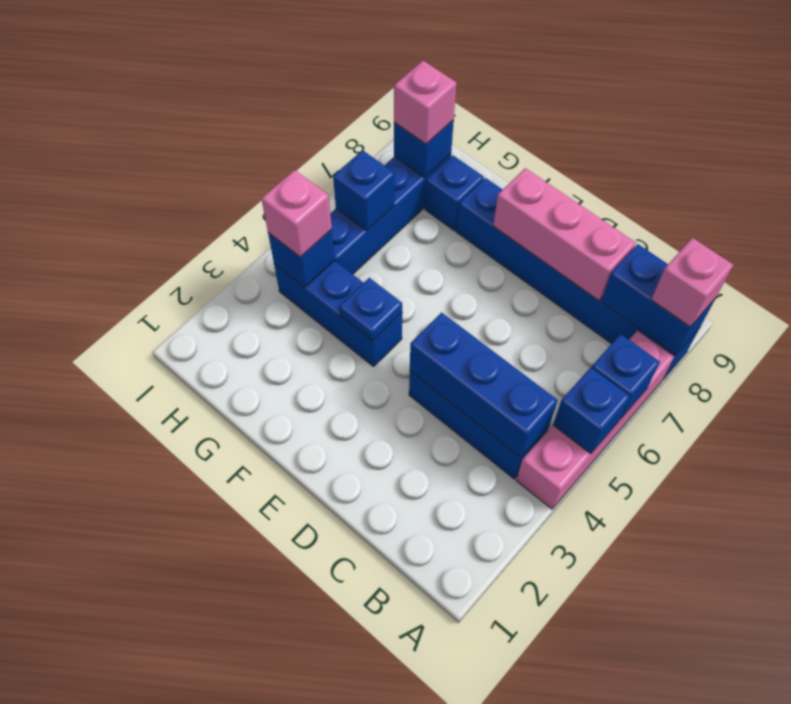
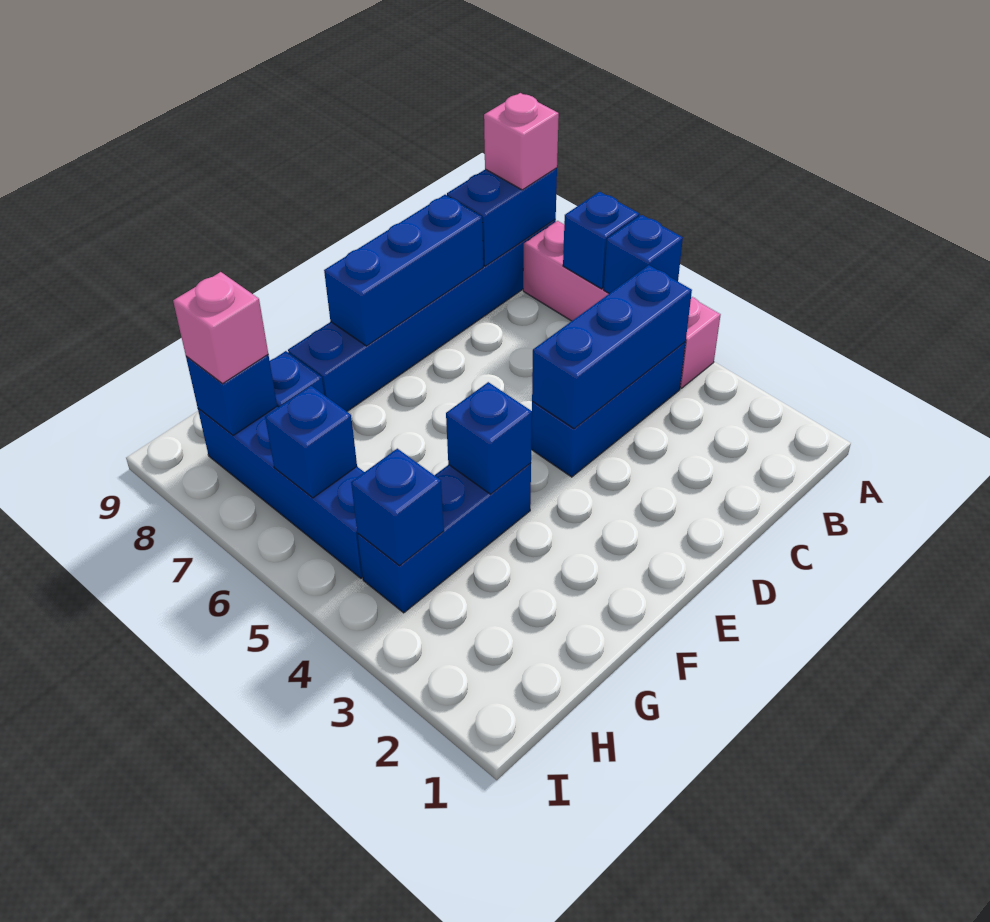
pink 1x3 brick [493,168,636,301] -> blue 1x3 brick [324,195,483,346]
blue 1x1 plate [339,278,402,341] -> blue 1x1 brick [446,382,532,494]
pink 1x1 brick [262,170,332,257] -> none

